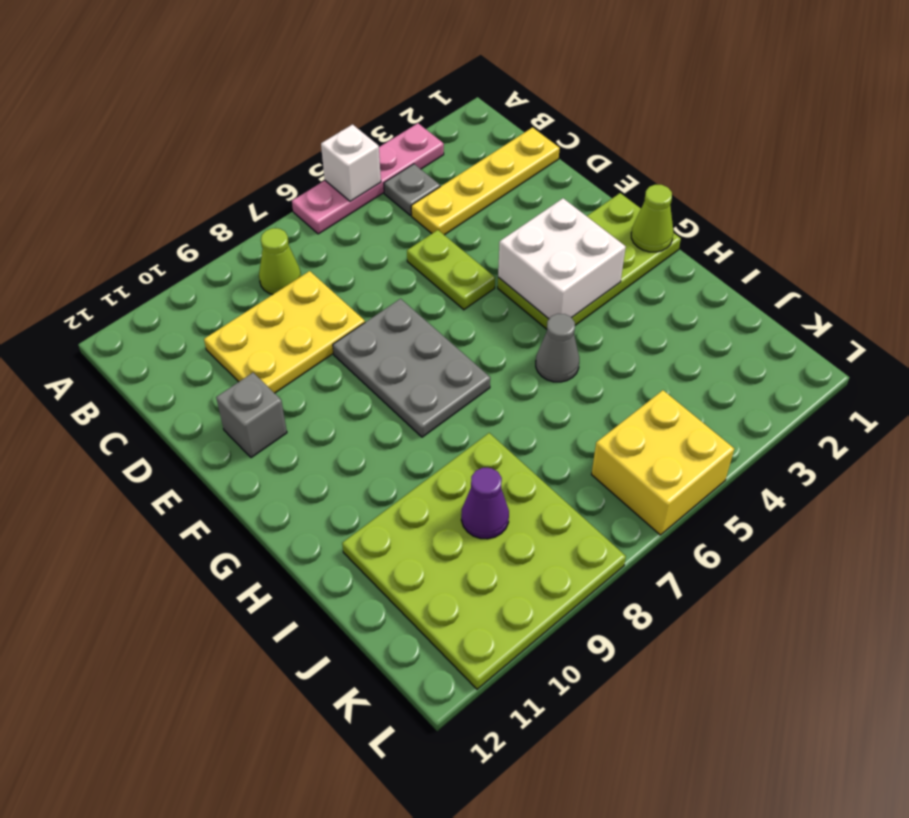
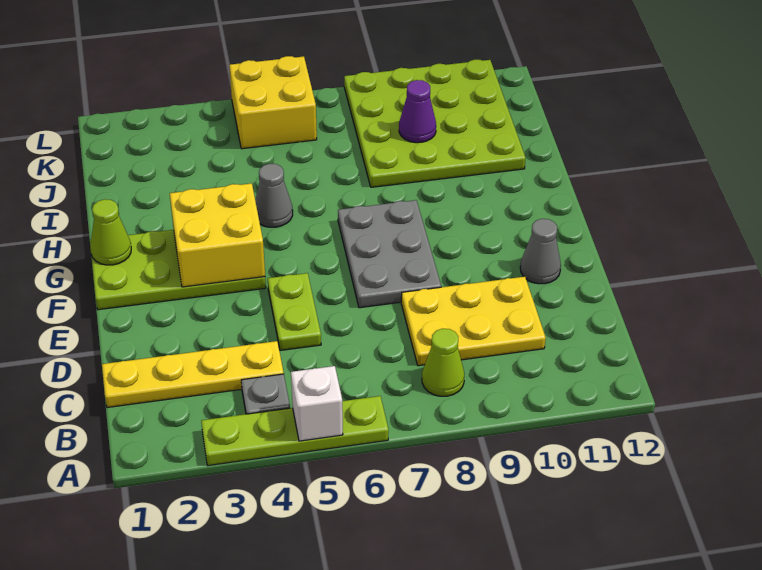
pink 1x4 plate [292,123,444,234] -> lime 1x4 plate [201,396,389,466]
grey 1x1 brick [216,373,287,458] -> grey 1x1 cone [520,219,561,284]
white 2x2 brick [498,198,626,319] -> yellow 2x2 brick [170,183,265,287]

